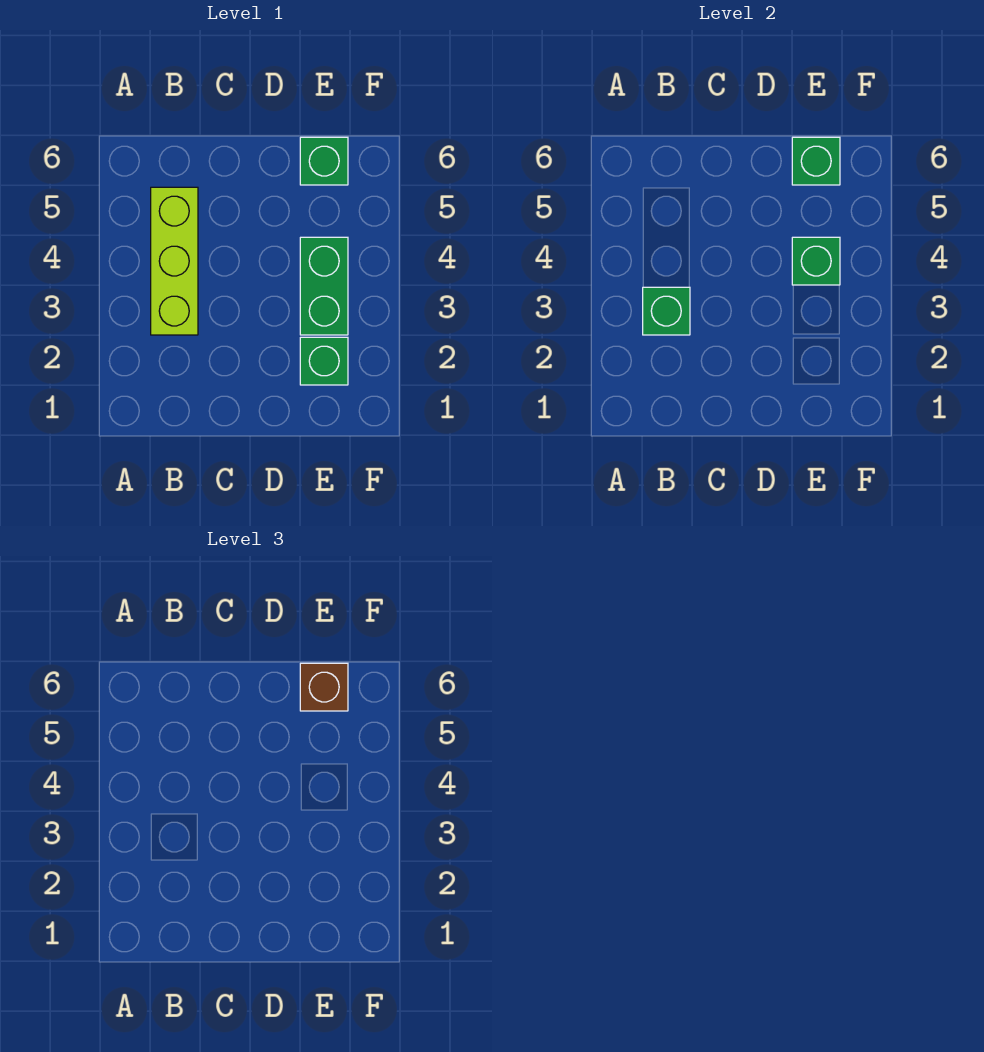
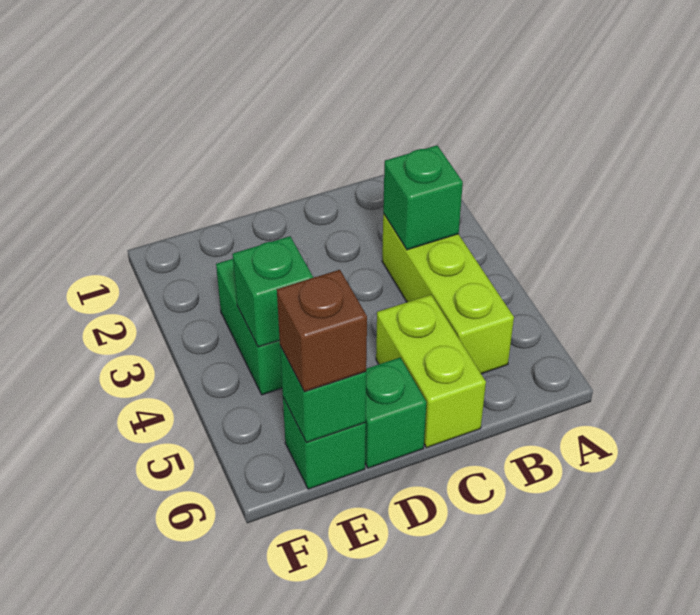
none -> lime 1x2 brick [376,295,486,448]
green 1x1 brick [300,337,348,385] -> green 1x1 brick moved to [365,358,427,468]

